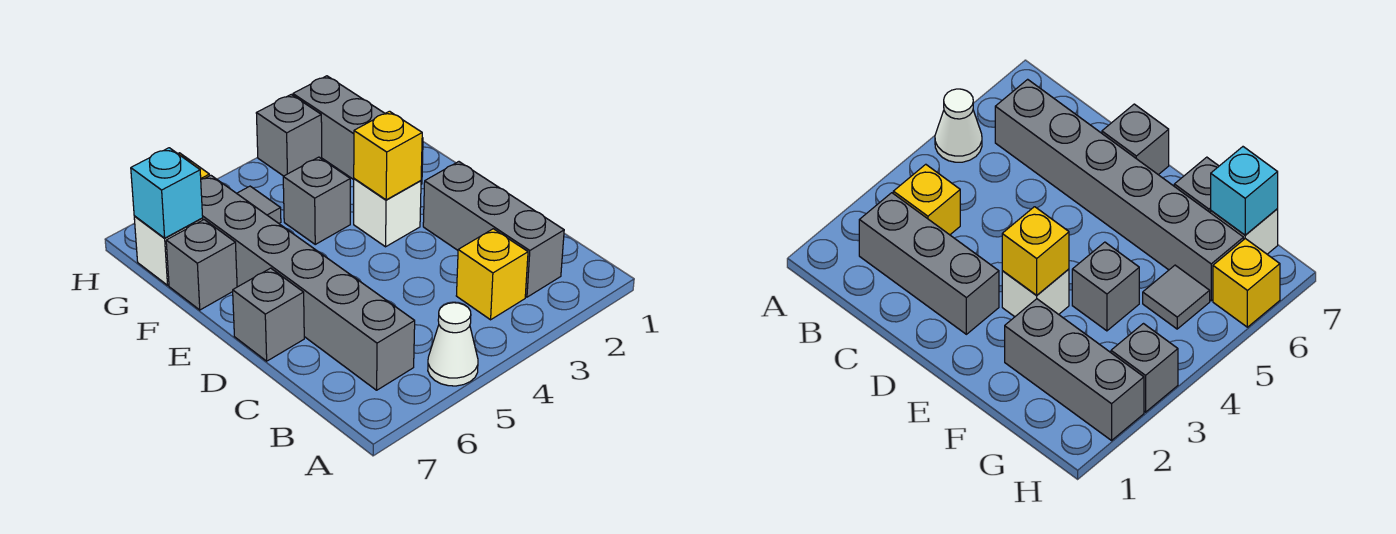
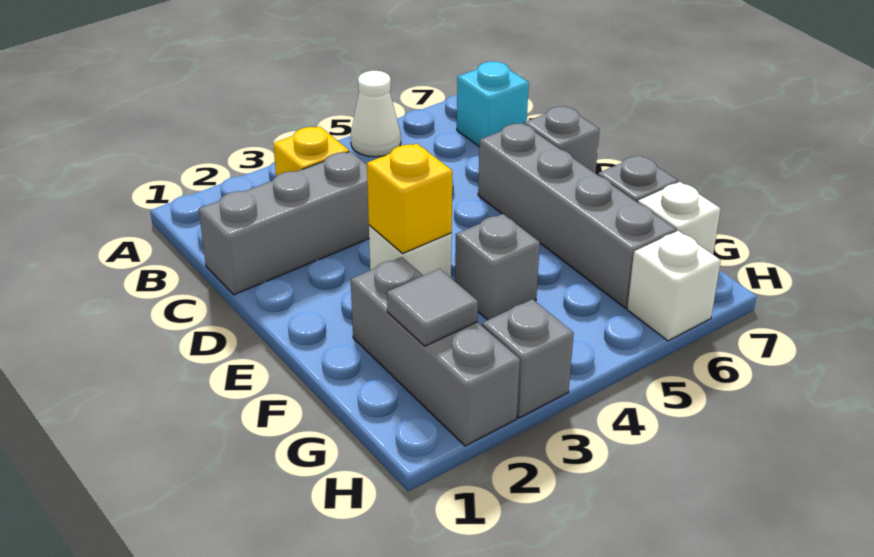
grey 1x3 brick [423,162,564,297] -> grey 1x3 brick turned to [199,151,369,295]
grey 1x6 brick [201,175,415,390] -> grey 1x4 brick [478,123,676,308]
grey 1x1 tile [237,186,281,223] -> grey 1x1 tile moved to [387,269,478,346]
cyan 1x1 brick [131,148,203,238] -> cyan 1x1 brick moved to [457,61,529,146]
yellow 1x1 brick [1213,239,1280,327] -> white 1x1 brick [627,231,721,341]

